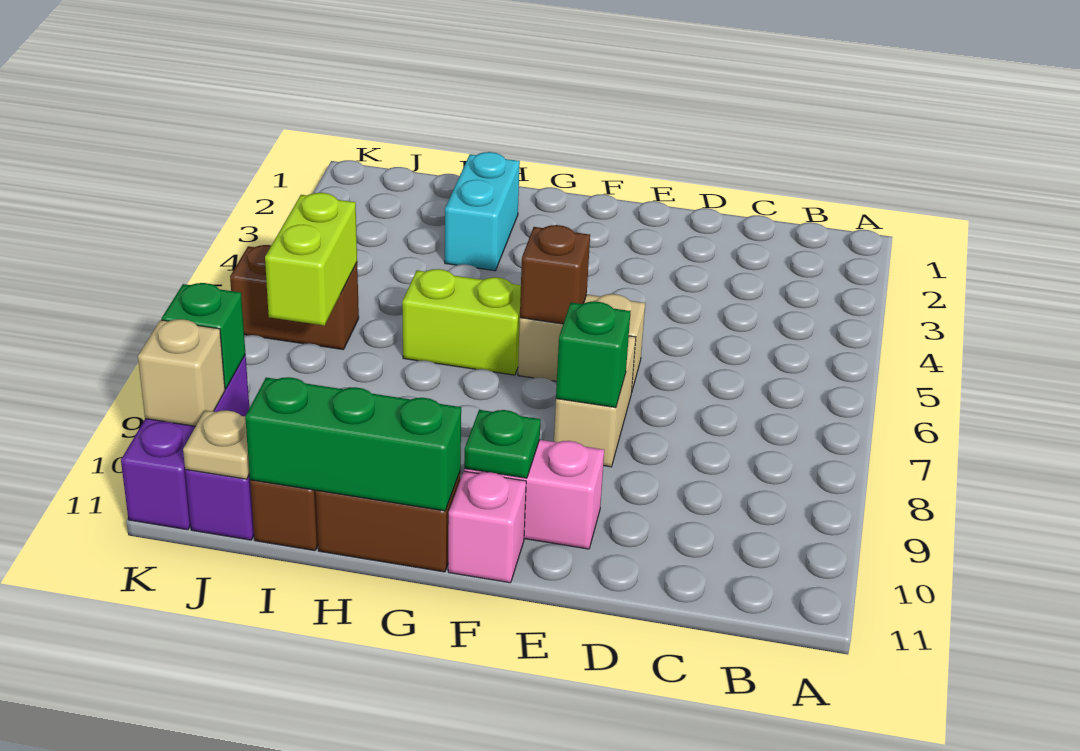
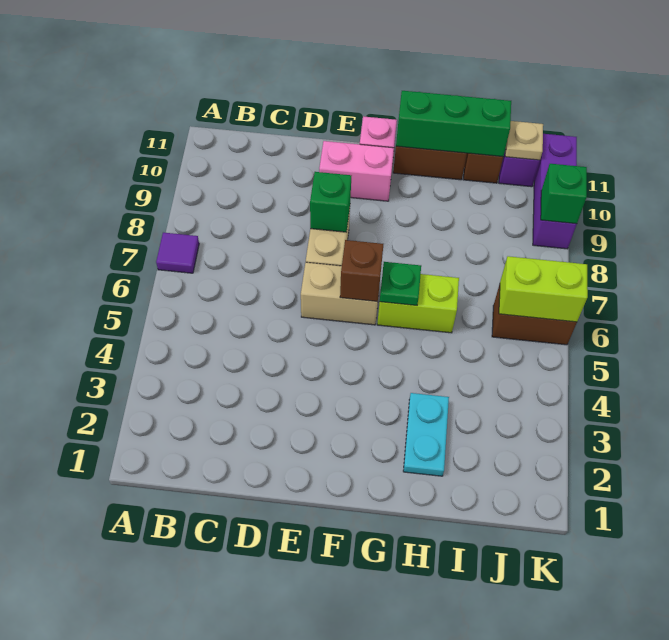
none -> purple 1x1 tile [156,233,199,273]
green 1x1 plate [464,410,541,478] -> green 1x1 plate moved to [380,262,421,305]
cyan 1x2 brick [445,152,520,271] -> cyan 1x2 plate [403,393,449,476]
lime 1x2 brick [265,193,357,326] -> lime 1x2 brick turned to [499,256,588,322]
tan 1x1 brick [138,319,225,426] -> none

